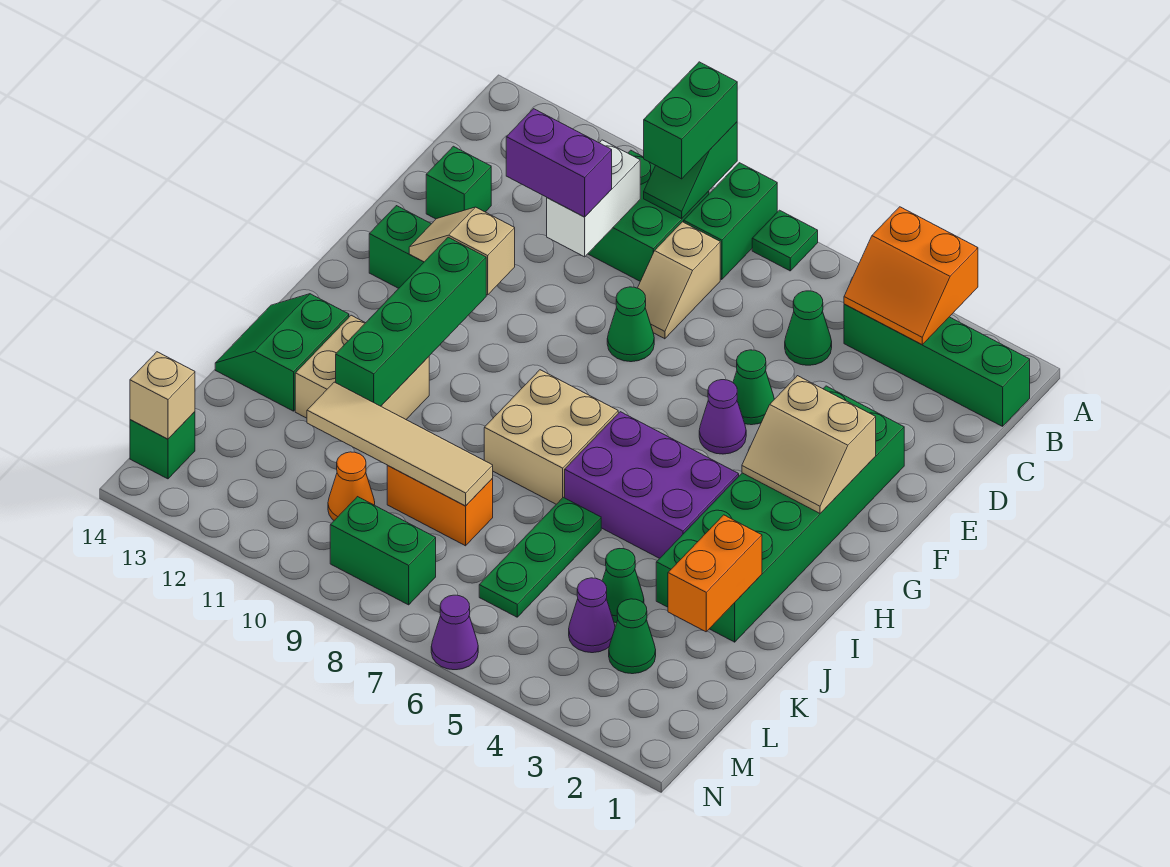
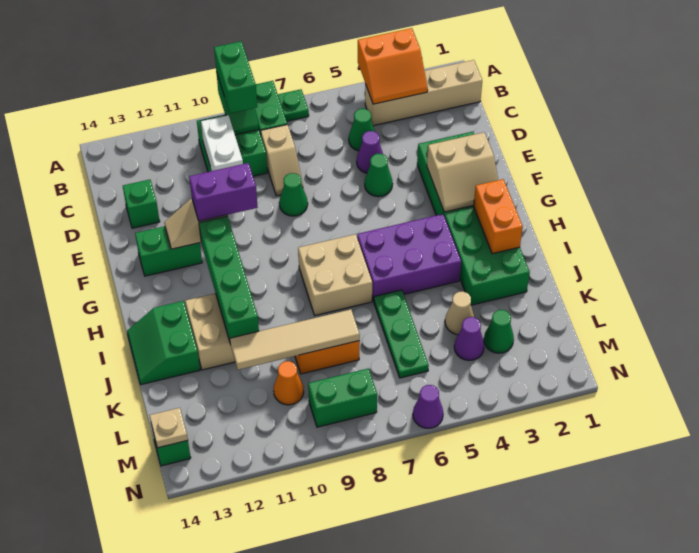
green 1x4 brick [844,304,1030,426] -> tan 1x4 brick [365,60,482,126]
purple 1x2 brick [506,109,612,217] -> purple 1x2 brick moved to [189,163,258,221]
purple 1x1 cone [699,380,746,454] -> purple 1x1 cone moved to [357,131,383,173]
orange 1x2 brick [668,515,762,632] -> orange 1x2 brick moved to [474,179,523,254]
green 1x1 cone [602,549,644,623] -> tan 1x1 cone [445,292,474,335]
tan 1x1 brick [130,352,195,439] -> tan 1x1 plate [150,408,188,448]

